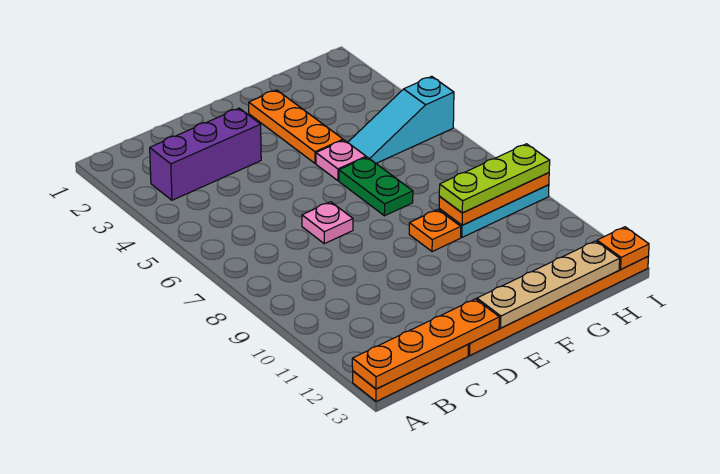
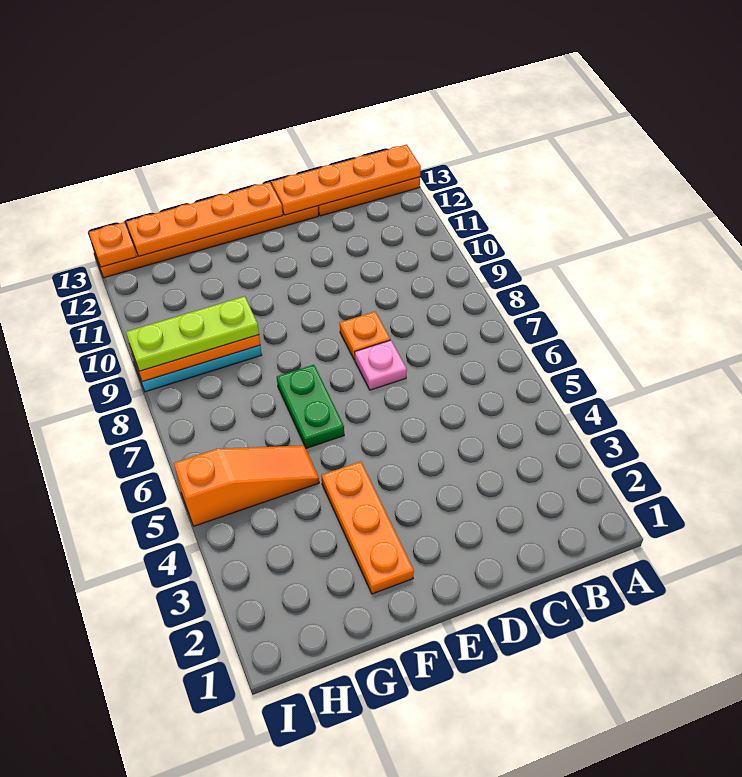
purple 1x3 brick [150,108,261,200] -> none
tan 1x4 plate [477,241,620,328] -> orange 1x4 plate [127,182,283,256]
pink 1x1 plate [316,140,366,181] -> none
orange 1x1 plate [409,210,461,252] -> orange 1x1 plate moved to [340,312,390,360]
cyan 1x3 slope [348,76,454,163] -> orange 1x3 slope [174,446,319,526]

